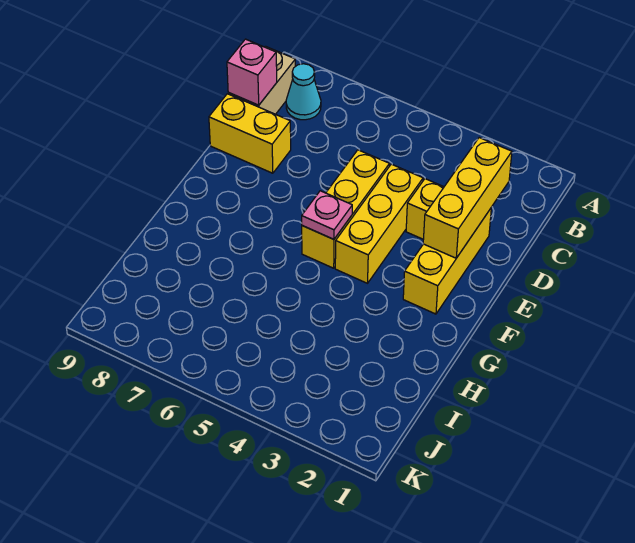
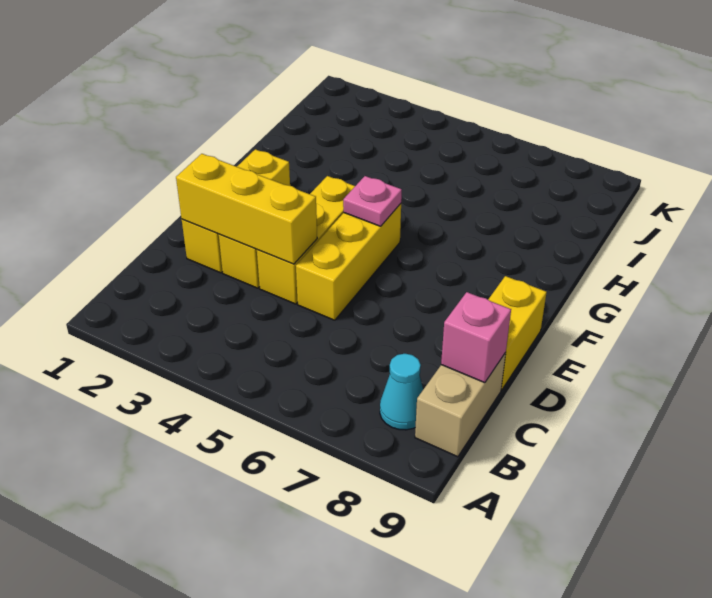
yellow 1x3 brick [423,138,512,258] -> yellow 1x3 brick turned to [176,154,317,264]
yellow 1x2 brick [209,94,291,173] -> yellow 1x2 brick turned to [488,276,547,390]

